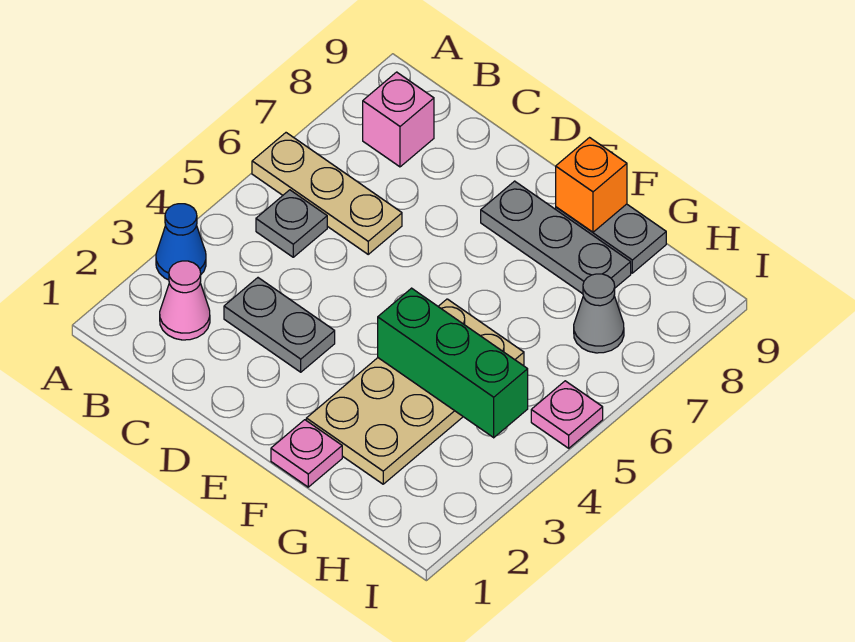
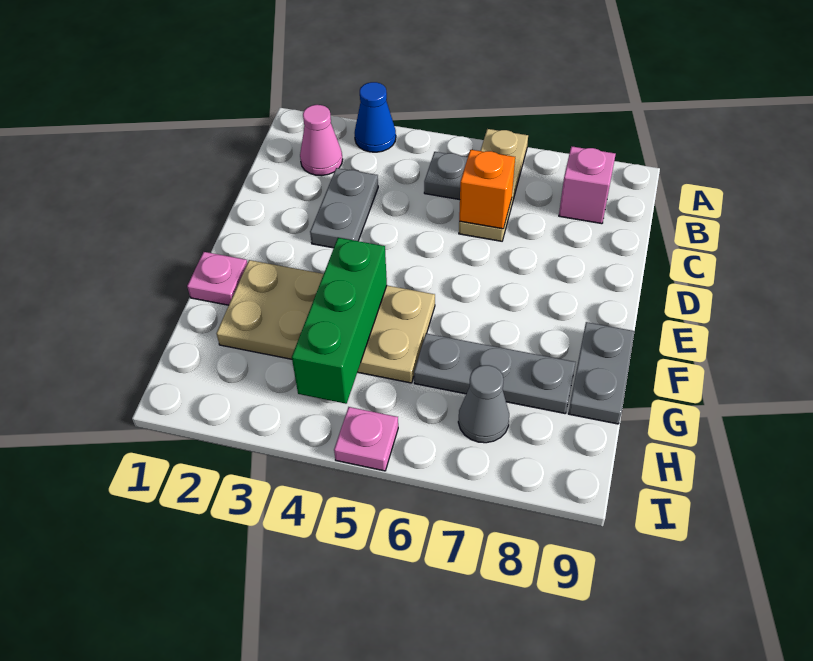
grey 1x3 plate [481,181,631,294] -> grey 1x3 plate turned to [414,333,576,413]
orange 1x1 brick [556,138,627,232] -> orange 1x1 brick moved to [459,150,515,229]

